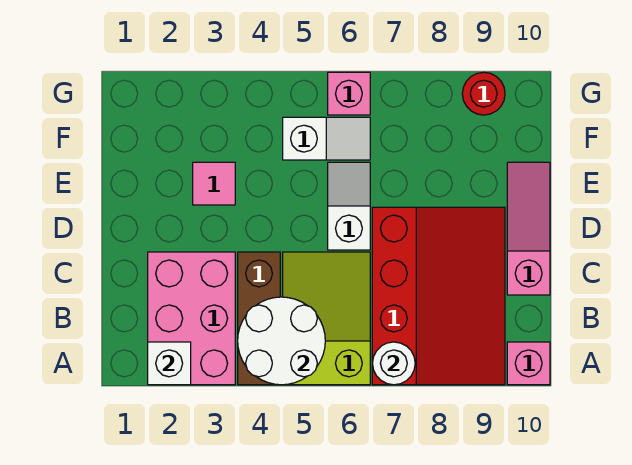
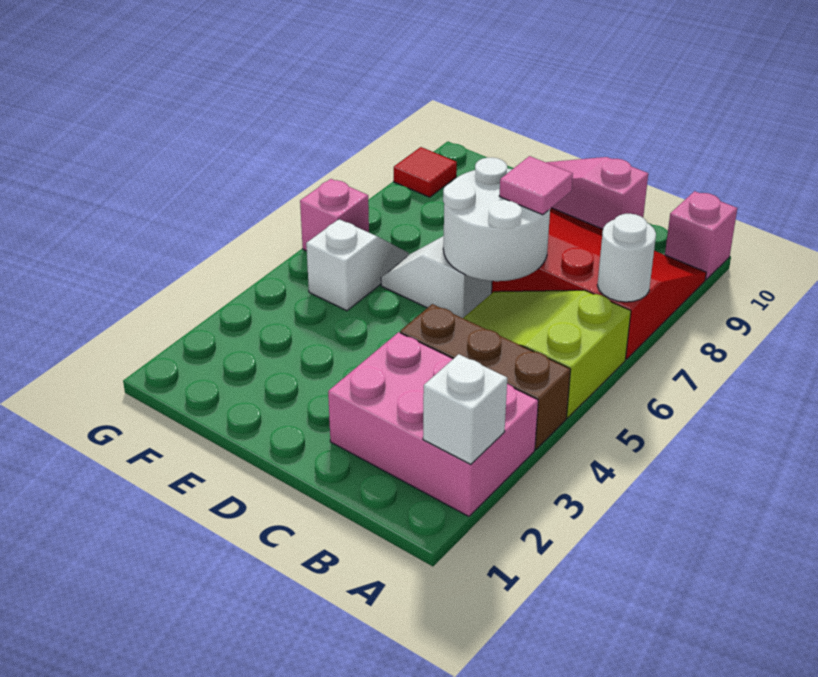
white 2x2 round brick [238,297,325,385] -> white 2x2 round brick moved to [443,158,550,281]
pink 1x1 tile [193,162,235,205] -> pink 1x1 tile moved to [499,156,573,215]
red 1x1 round brick [462,72,505,115] -> red 1x1 tile [394,147,457,197]

